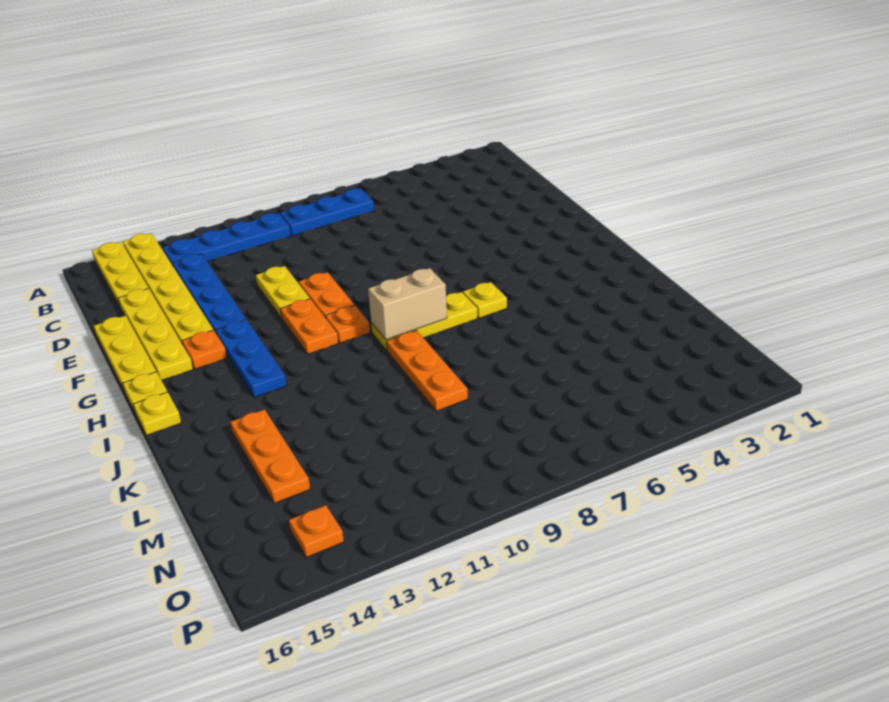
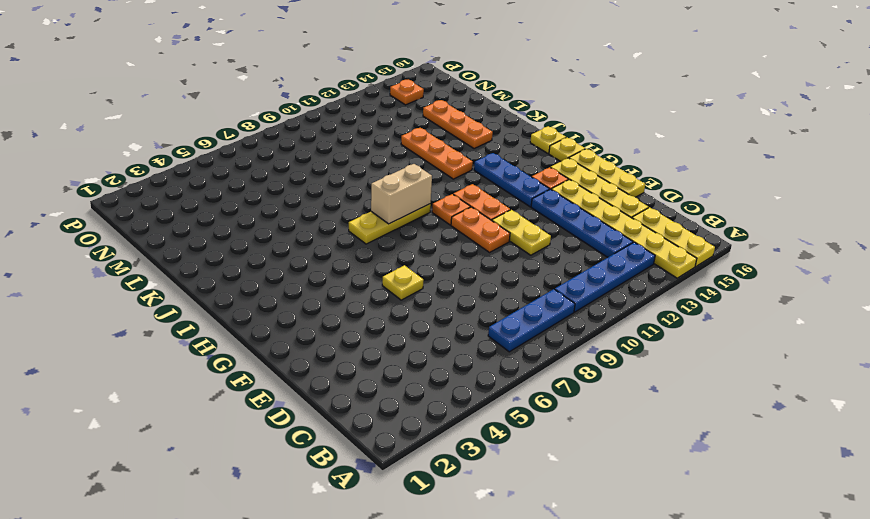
yellow 1x1 plate [463,282,507,318] -> yellow 1x1 plate moved to [382,265,424,300]
orange 1x3 plate [387,331,468,411] -> orange 1x3 plate moved to [401,128,473,179]

